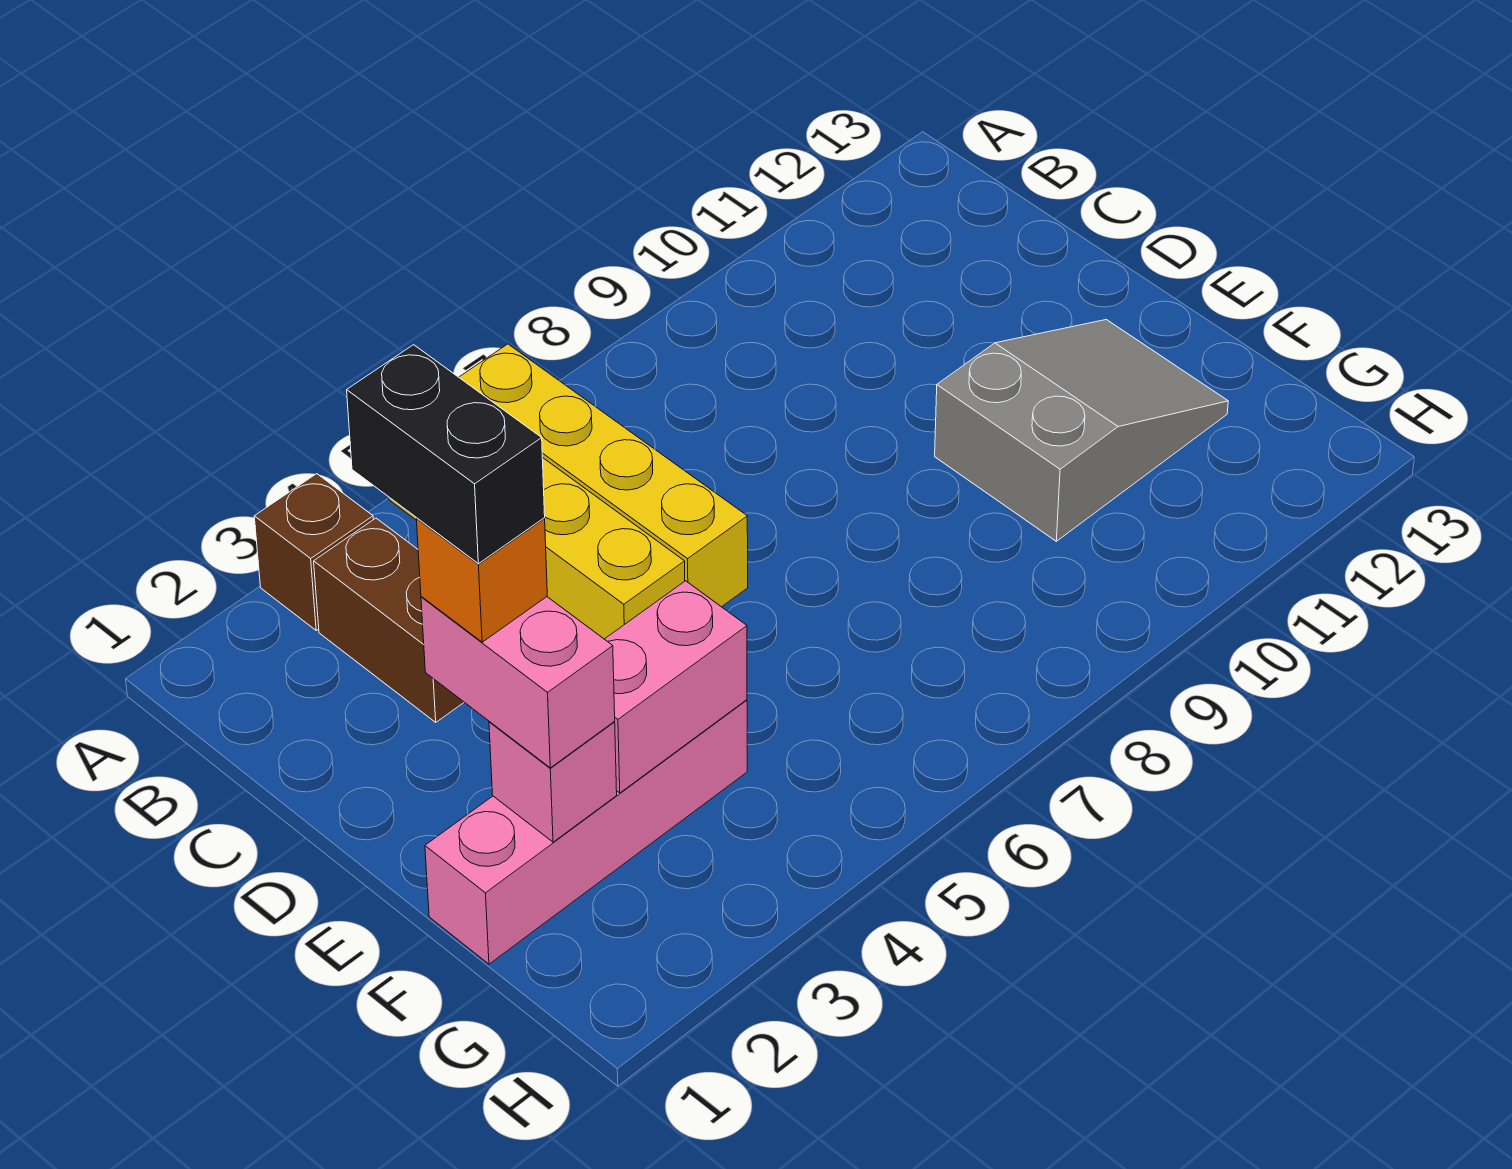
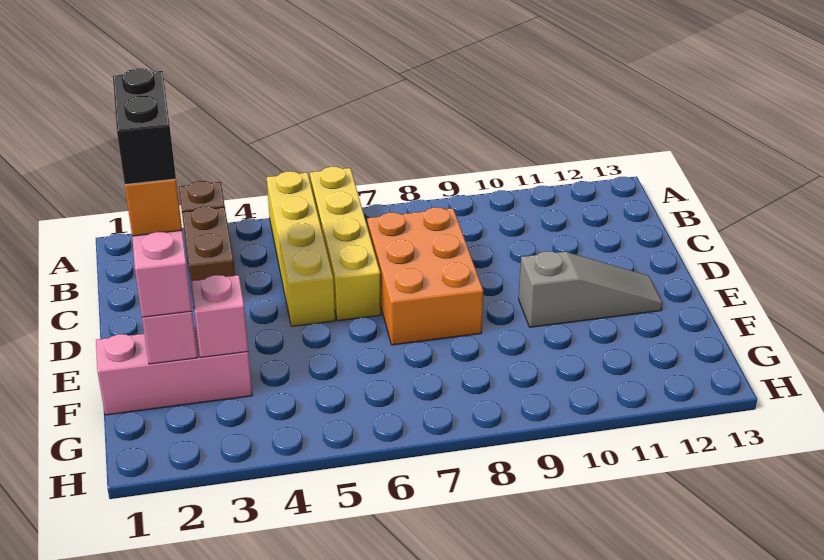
none -> orange 2x3 brick [367,207,483,345]
grey 2x3 slope [935,320,1228,541] -> grey 1x3 slope [519,251,663,327]
pink 1x4 brick [425,700,747,964] -> pink 1x3 brick [96,327,252,415]
pink 1x2 brick [605,581,747,793] -> pink 1x1 brick [191,275,248,358]

